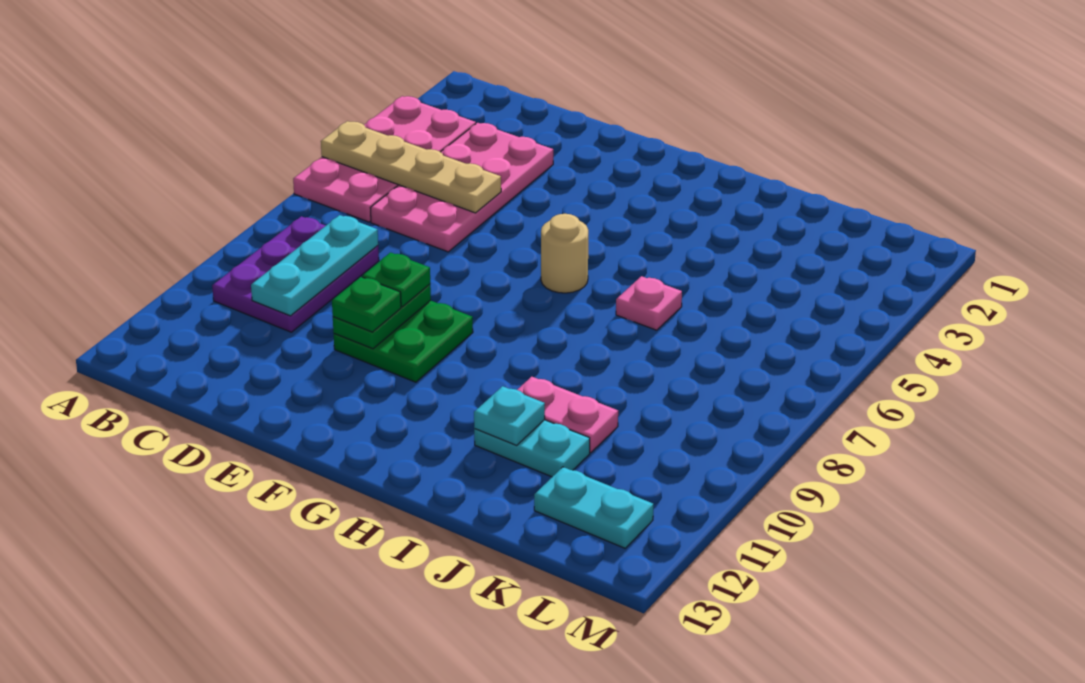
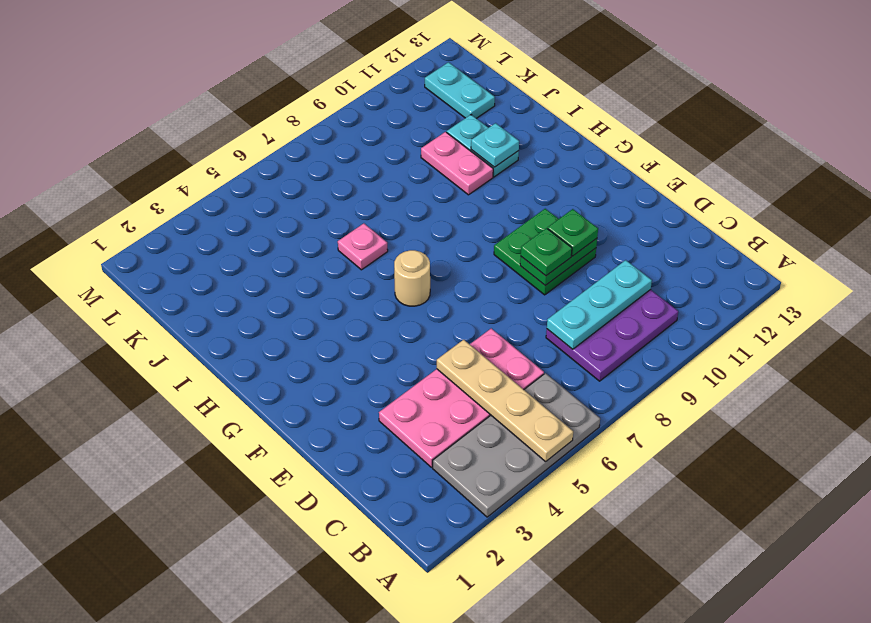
pink 2x4 plate [293,96,476,222] -> grey 2x4 plate [433,373,600,517]

